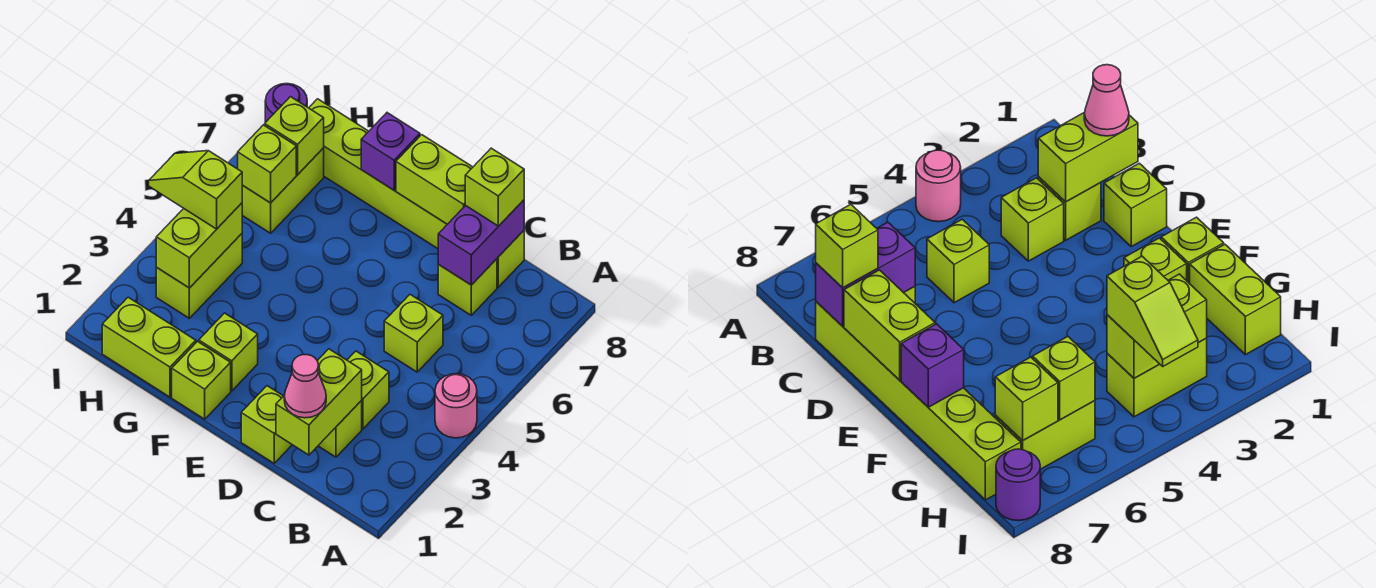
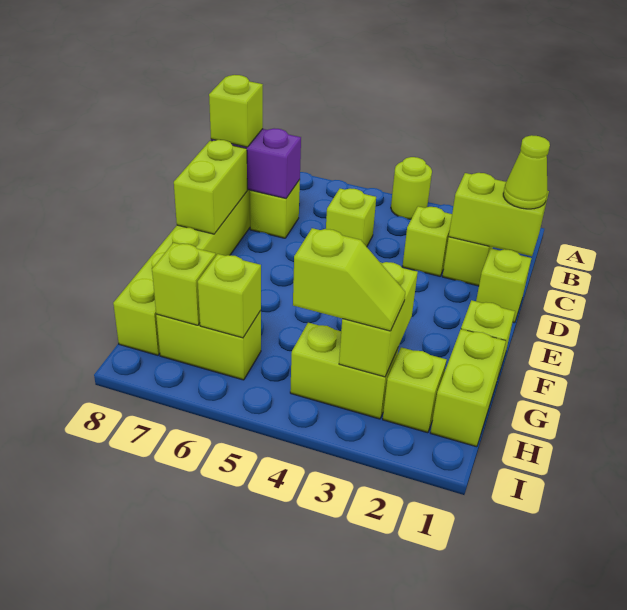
pink 1x1 round brick [435,374,477,438] -> lime 1x1 round brick [391,157,432,219]
pink 1x1 cone [284,355,326,418] -> lime 1x1 cone [503,135,550,209]
lime 1x1 brick [199,313,258,391] -> lime 1x1 brick moved to [383,347,447,433]
purple 1x1 brick [361,113,420,190] -> none
lime 1x2 brick [156,203,242,288] -> lime 1x2 brick turned to [339,262,418,377]
lime 1x2 slope [149,151,242,229] -> lime 1x2 slope turned to [293,228,405,331]
purple 1x1 round brick [265,84,307,123] -> none

